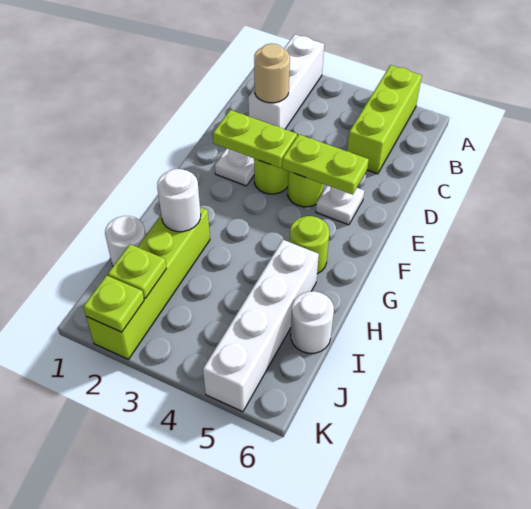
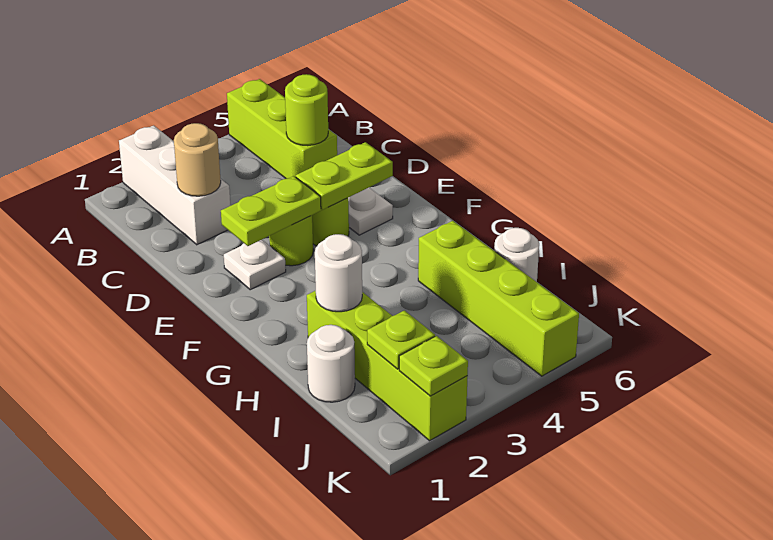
lime 1x1 round brick [290,216,329,274] -> lime 1x1 round brick moved to [285,74,328,146]
white 1x4 brick [203,240,319,412] -> lime 1x4 brick [418,221,579,376]

